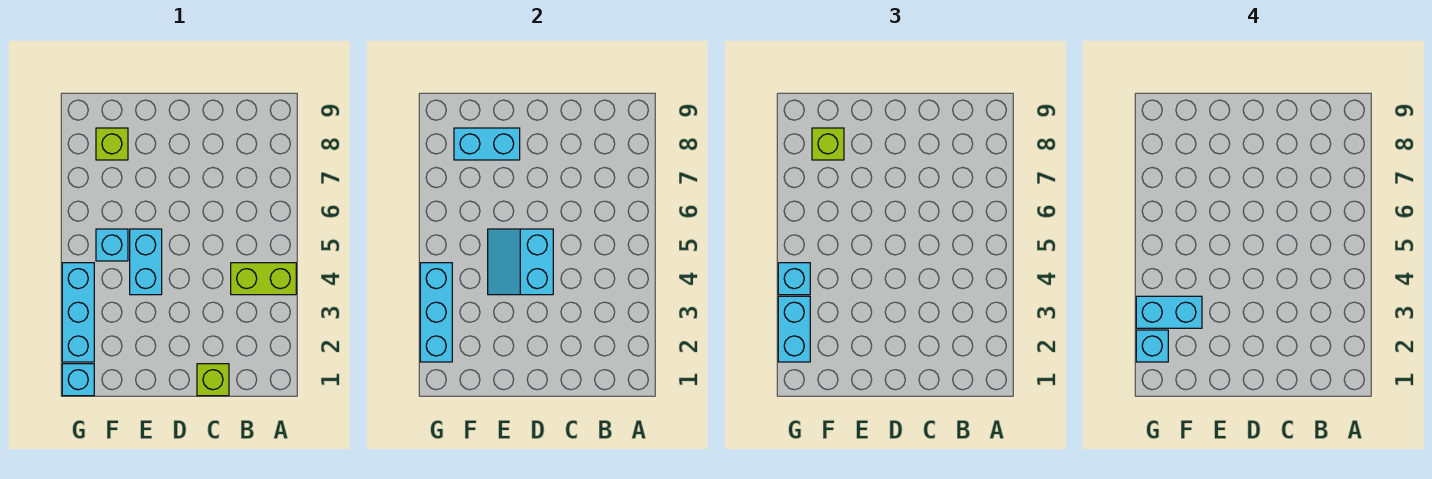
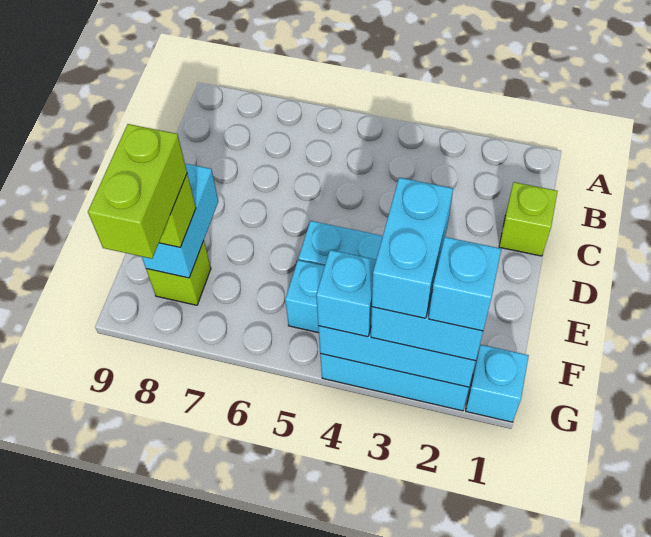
lime 1x2 brick [231,263,296,295] -> lime 1x2 brick moved to [88,124,187,259]
cyan 2x2 slope [488,229,553,295] -> none

